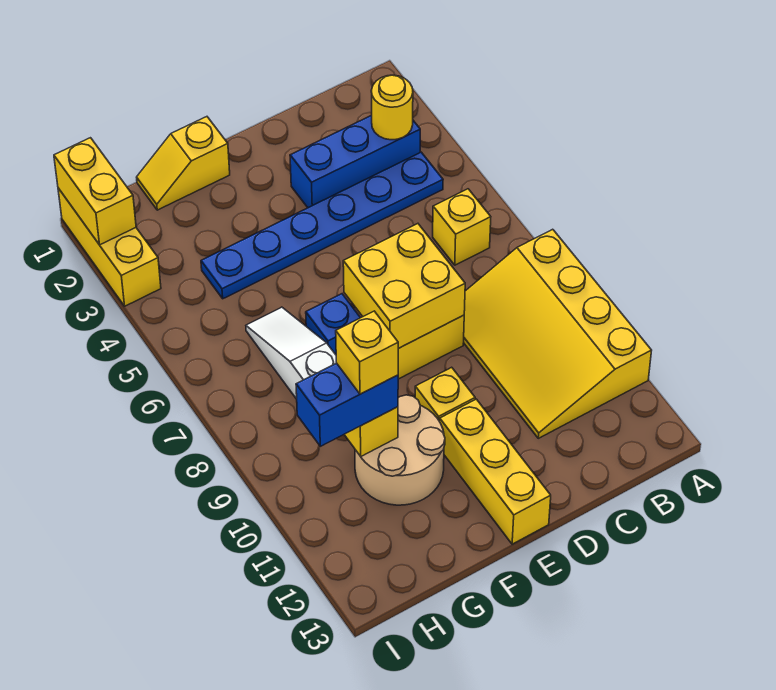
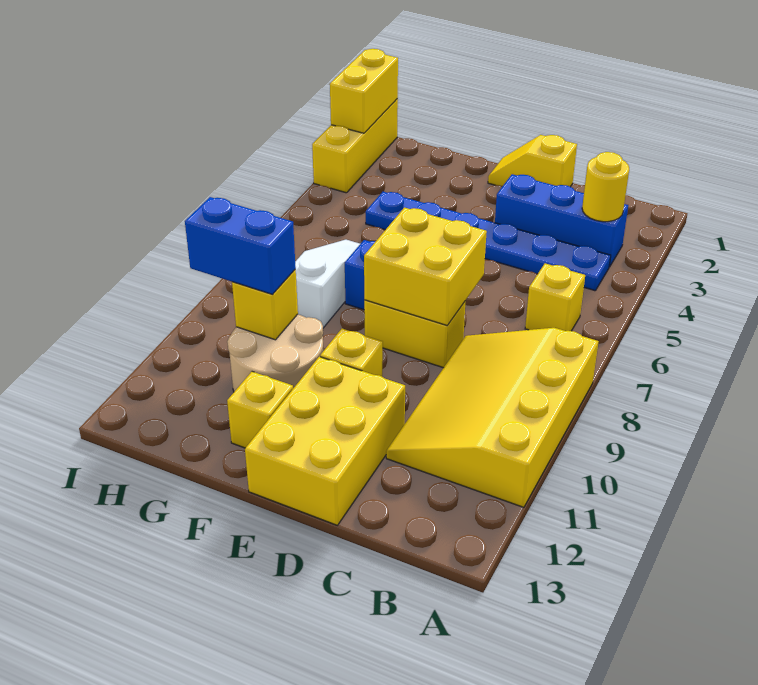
yellow 1x3 brick [440,399,551,544] -> yellow 2x3 brick [245,357,405,525]
yellow 1x2 slope [137,117,230,210] -> yellow 1x2 slope moved to [488,135,577,187]
yellow 1x1 brick [336,311,399,394] -> yellow 1x1 brick moved to [227,372,293,448]

